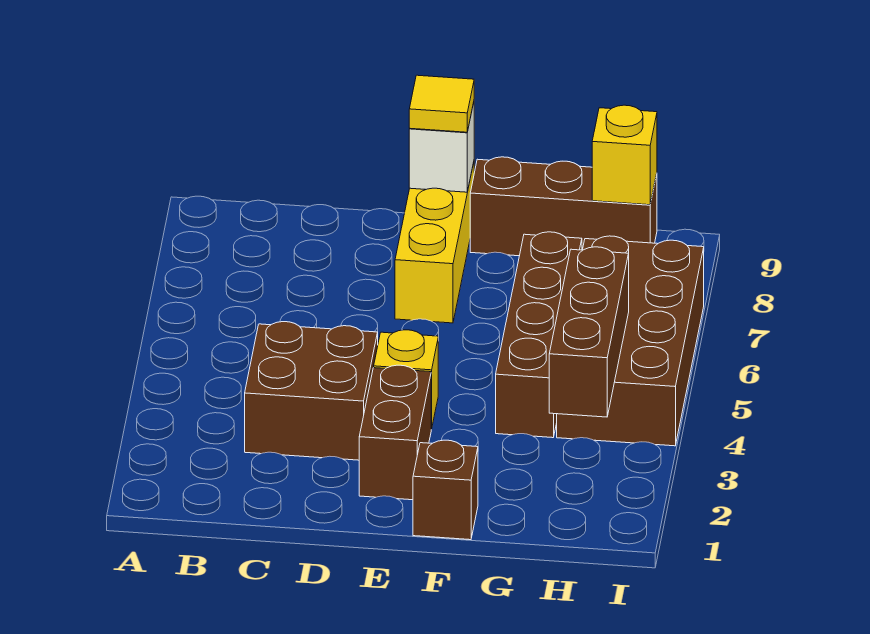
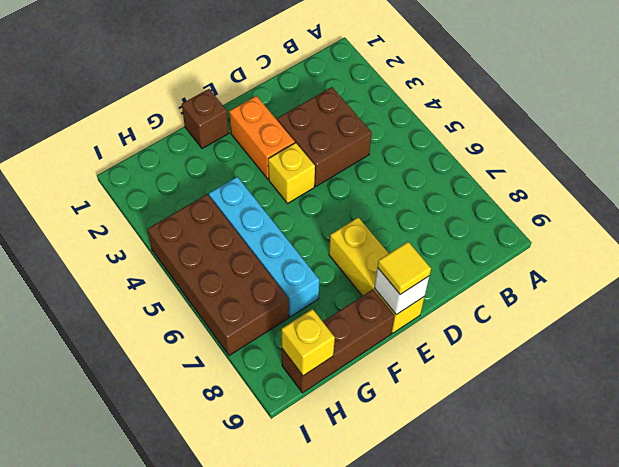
brown 1x2 brick [359,365,431,500] -> orange 1x2 brick [229,96,295,179]
brown 1x4 brick [496,232,582,438] -> cyan 1x4 brick [209,177,319,317]
brown 1x3 brick [549,247,629,417] -> none

